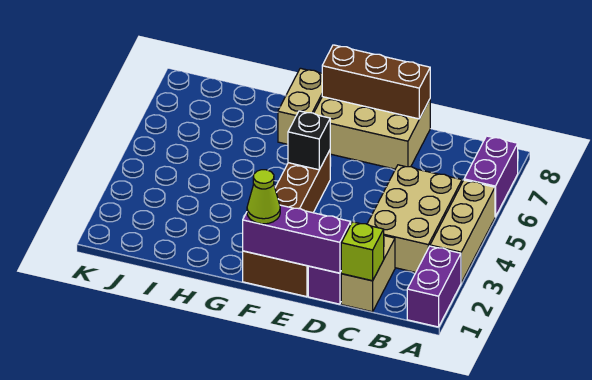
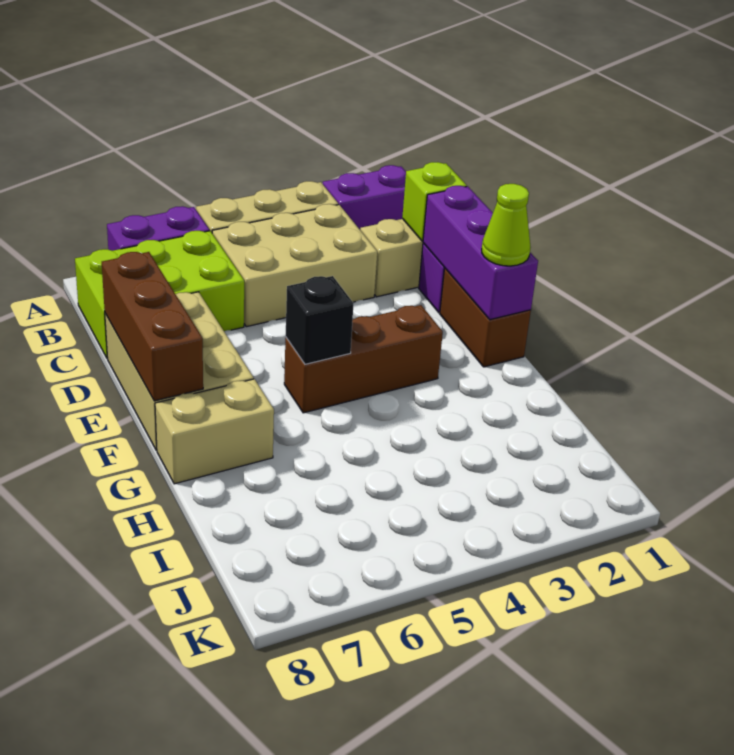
none -> lime 2x3 brick [75,231,244,359]

